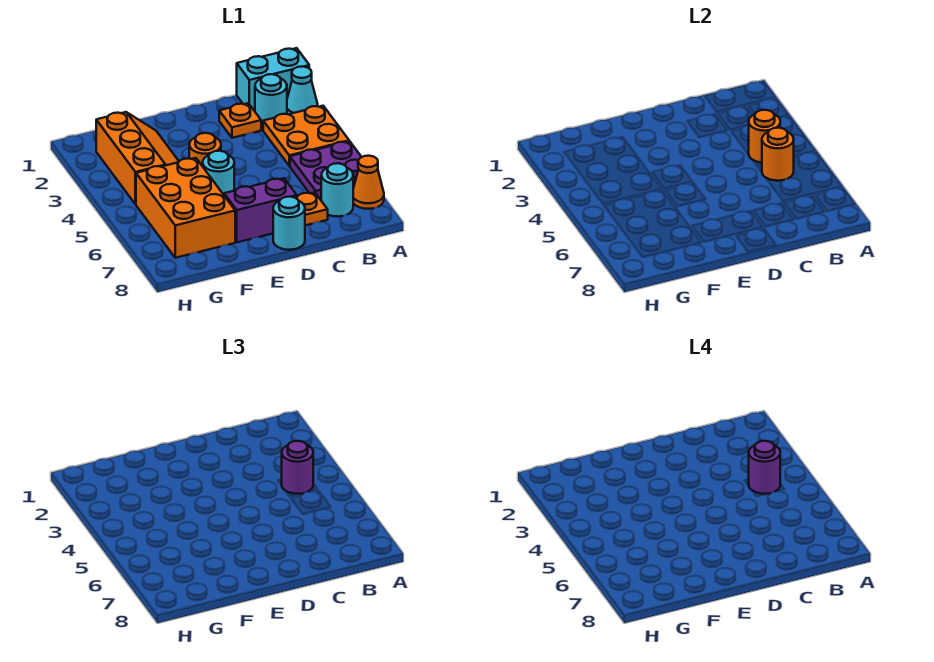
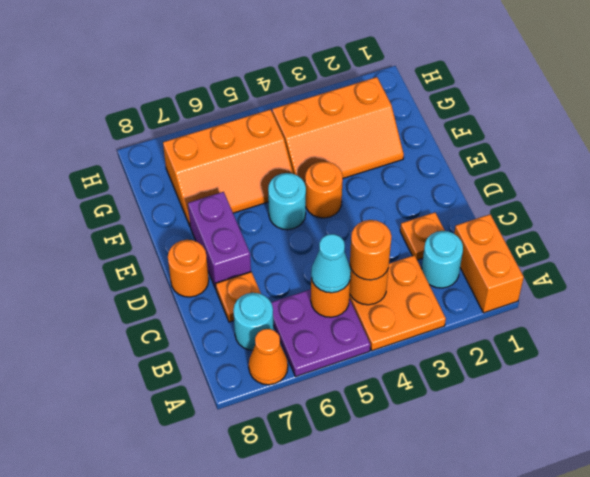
cyan 1x2 brick [237,48,309,111] -> orange 1x2 brick [454,214,524,313]
cyan 1x1 cone [287,67,318,114] -> cyan 1x1 cone moved to [311,234,351,293]
purple 1x1 round brick [282,441,313,494] -> orange 1x1 round brick [350,220,392,280]
purple 1x1 round brick [749,441,780,494] -> none
cyan 1x1 round brick [273,197,305,250] -> orange 1x1 round brick [168,240,209,297]
orange 2x3 brick [136,158,235,258] -> orange 2x3 slope [163,109,293,225]

